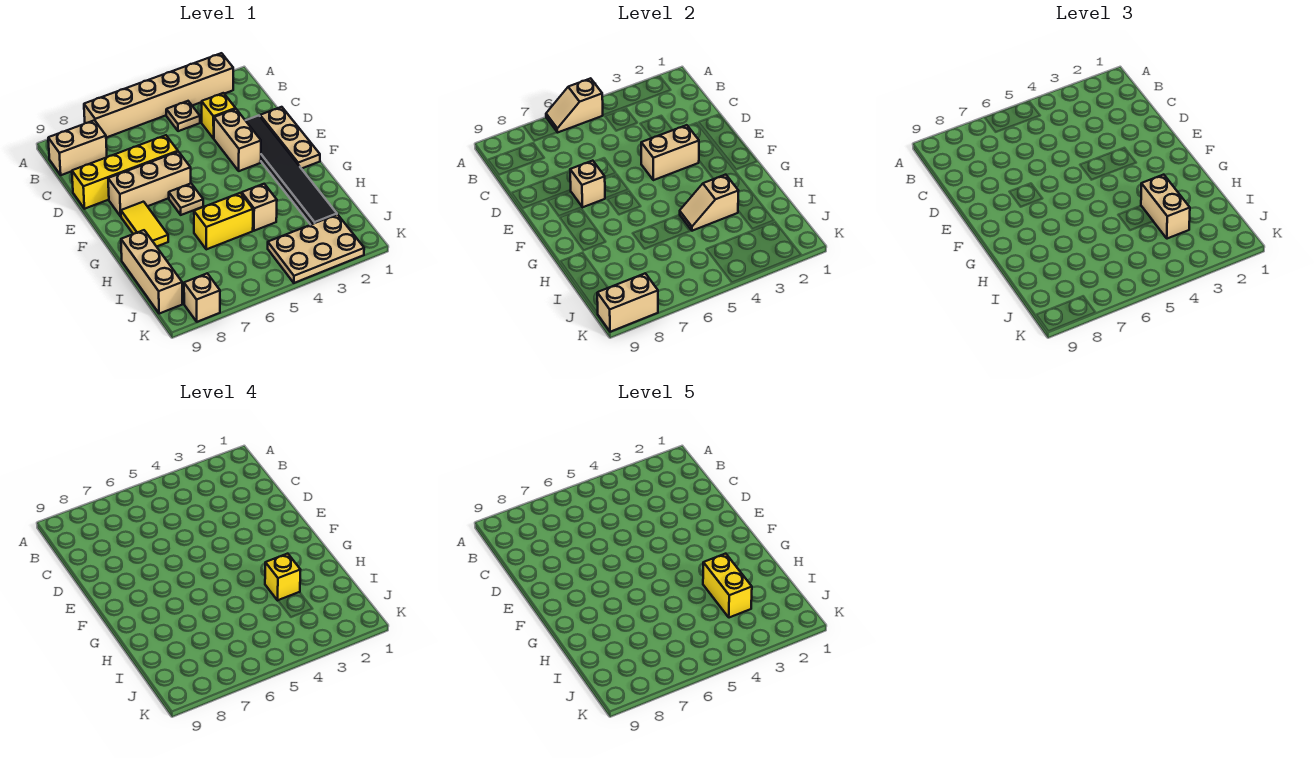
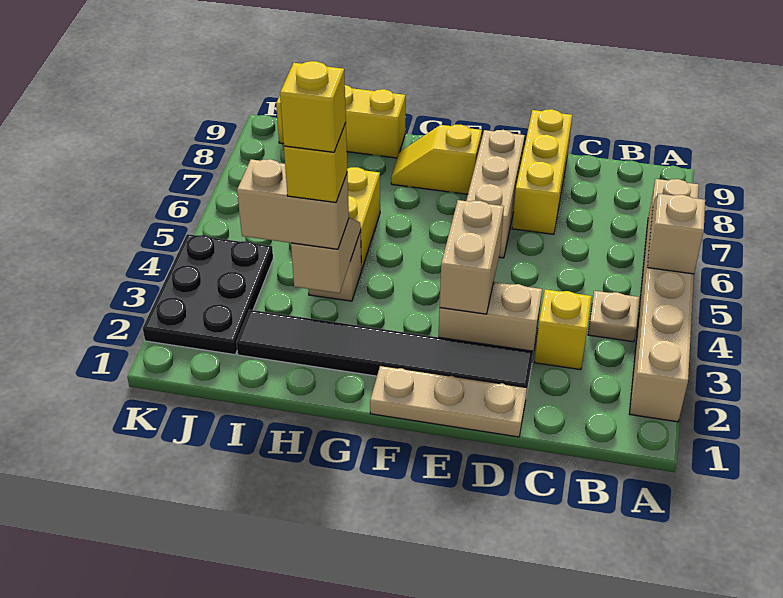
tan 1x2 brick [48,120,107,175] -> none
yellow 1x4 brick [72,135,178,209] -> yellow 1x3 brick [512,109,572,234]
tan 1x1 brick [570,161,605,207] -> none
tan 1x1 plate [169,184,203,215] -> none
yellow 1x2 tile [121,202,168,247] -> yellow 1x2 slope [391,125,482,194]
yellow 1x2 brick [703,554,752,618] -> yellow 1x1 brick [280,61,346,152]
tan 1x3 brick [121,230,183,314] -> yellow 1x3 brick [276,85,406,158]
tan 2x3 plate [268,214,364,283] -> black 2x3 plate [143,234,273,355]
tan 1x1 brick [184,273,220,322] -> none
tan 1x2 brick [597,273,658,332] -> none

